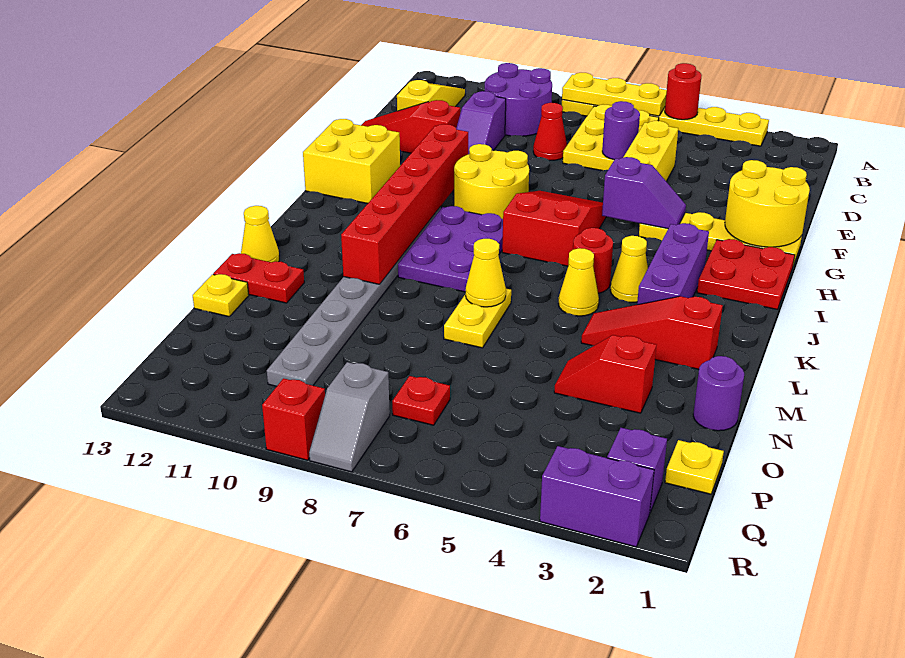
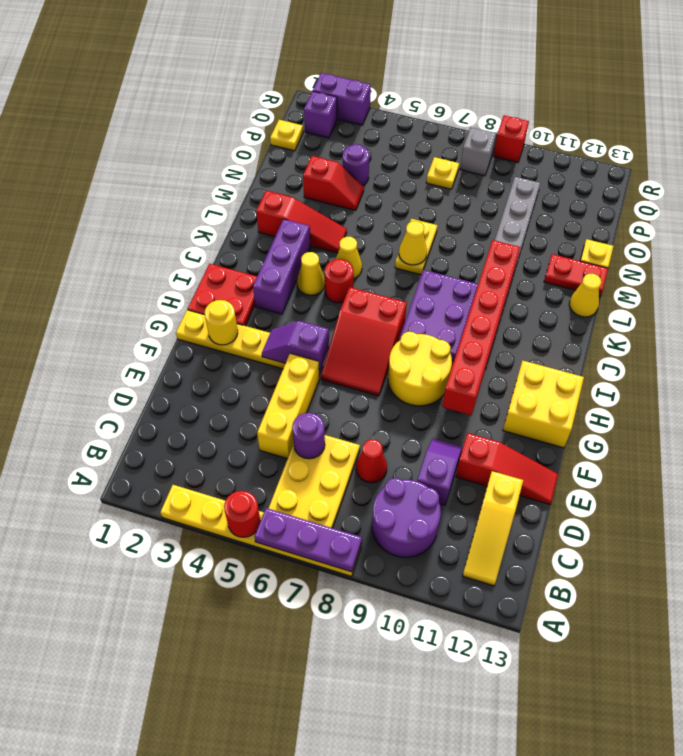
yellow 1x3 plate [562,73,667,116] -> purple 1x3 plate [254,508,362,572]
yellow 2x2 round brick [725,160,810,247] -> yellow 1x1 round brick [205,300,238,345]
purple 1x1 round brick [693,356,744,431] -> purple 1x1 round brick moved to [343,144,369,186]
red 1x1 plate [392,376,450,425] -> yellow 1x1 plate [426,157,459,189]

